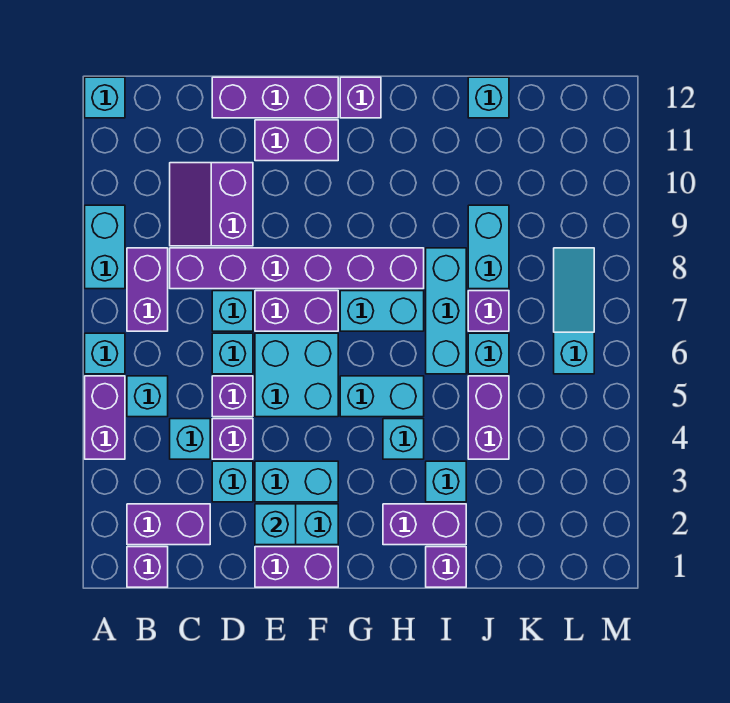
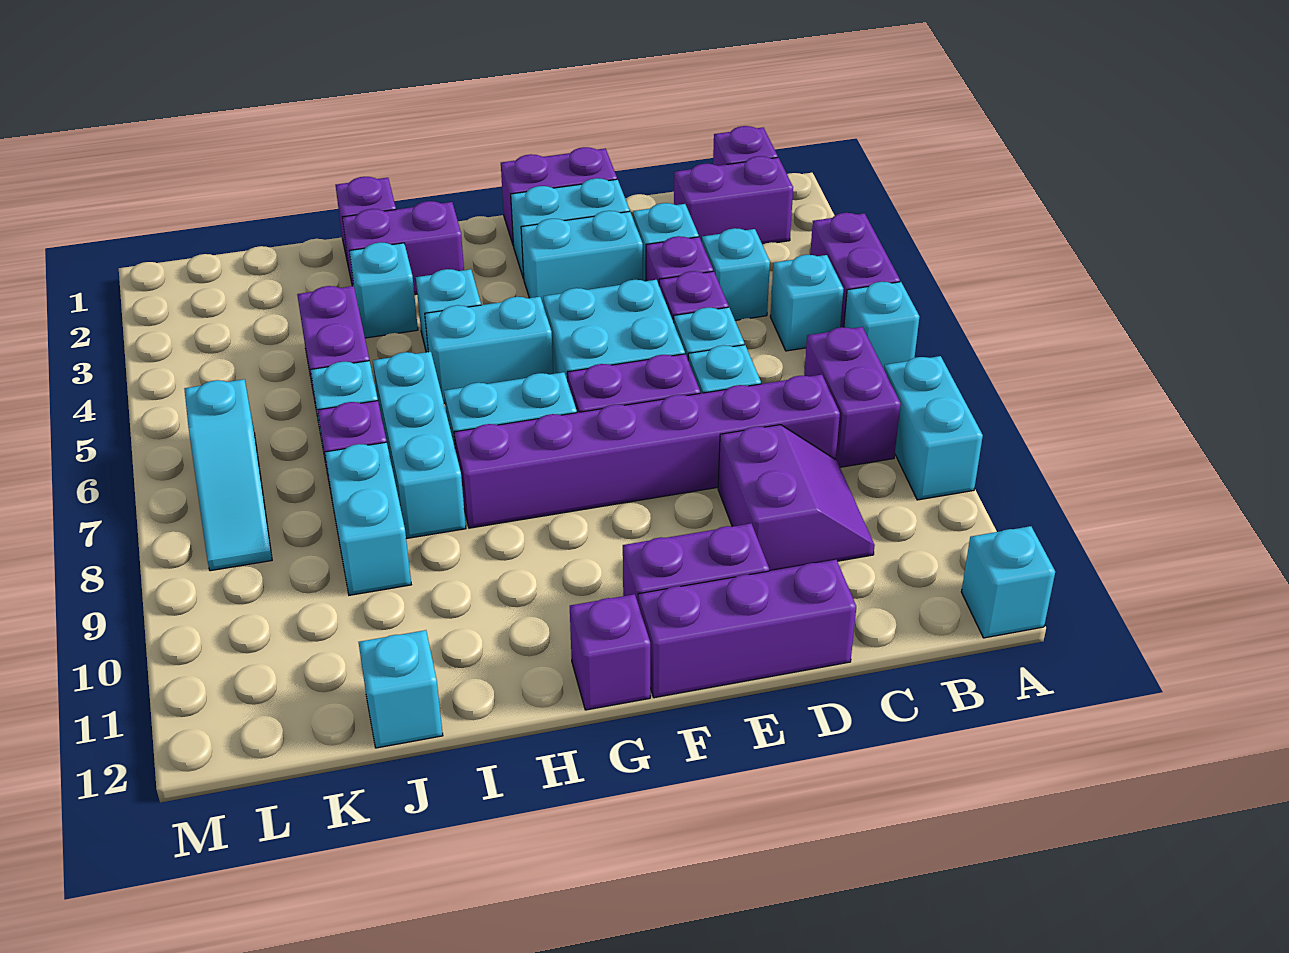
cyan 1x1 brick [255,504,296,545] -> none

